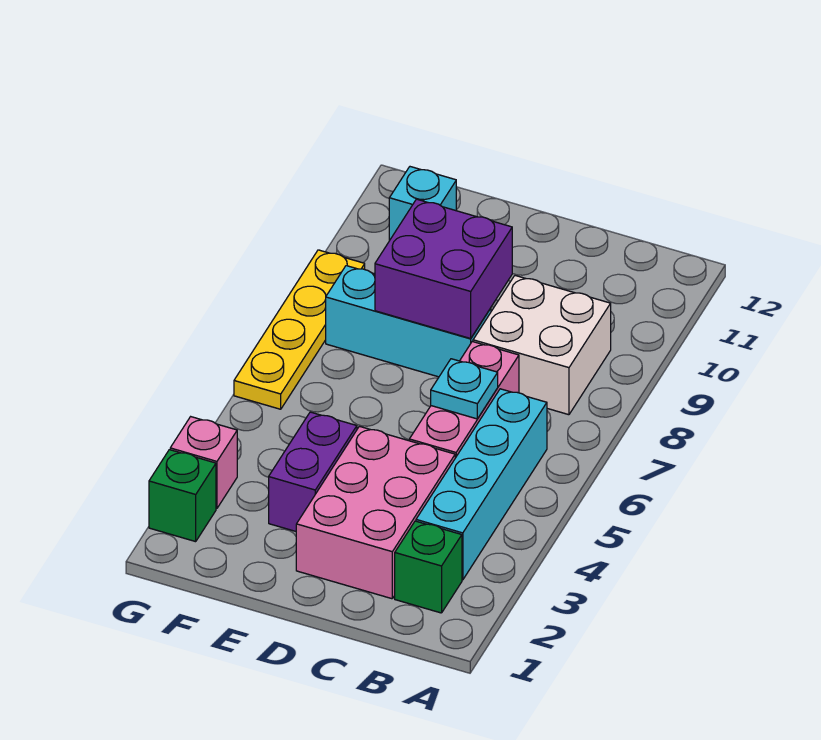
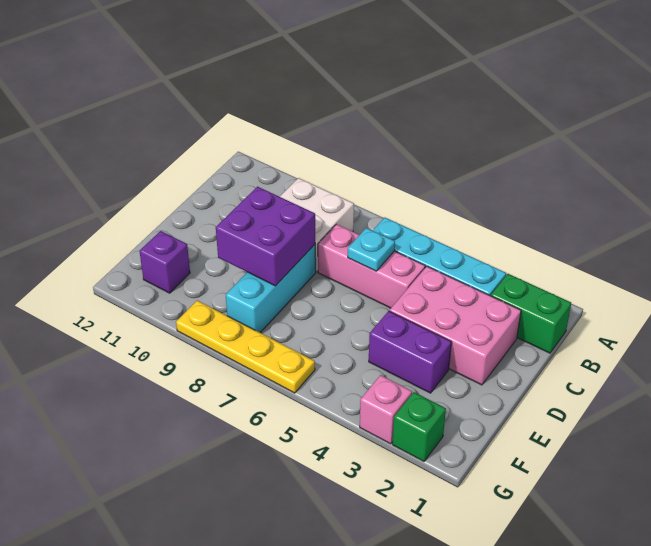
green 1x1 brick [395,521,462,613] -> green 1x2 brick [491,274,571,353]
cyan 1x1 brick [389,167,456,241] -> purple 1x1 brick [140,231,190,293]

